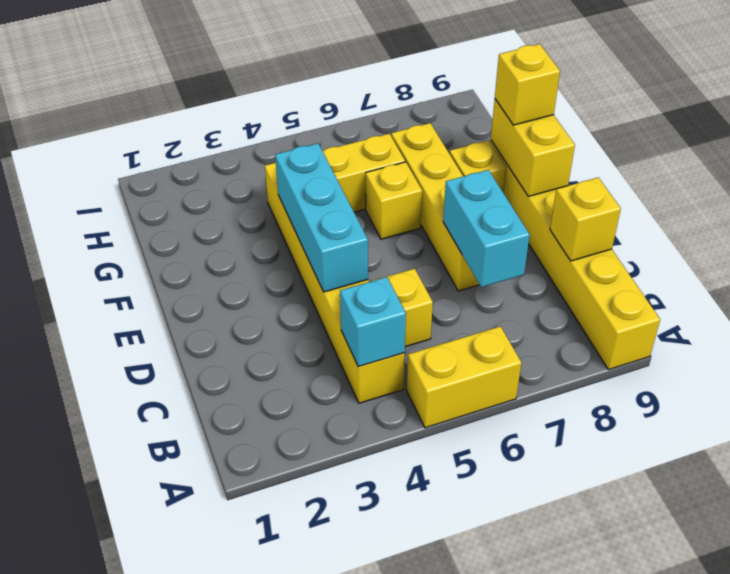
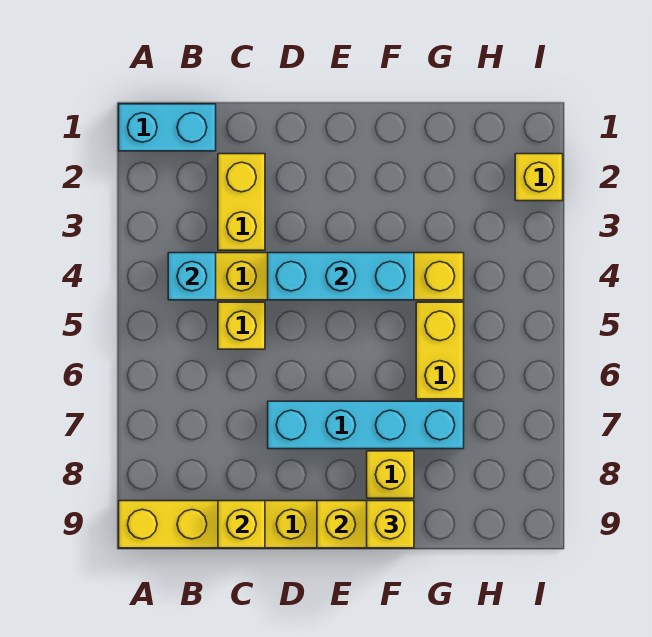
yellow 1x2 brick [407,326,521,428] -> yellow 1x2 brick moved to [218,154,265,250]
cyan 1x2 brick [443,170,530,287] -> cyan 1x2 brick moved to [119,104,216,151]
yellow 1x4 brick [391,123,479,291] -> cyan 1x4 brick [268,401,464,449]
yellow 1x1 brick [366,162,422,239] -> yellow 1x1 brick moved to [515,154,563,201]

